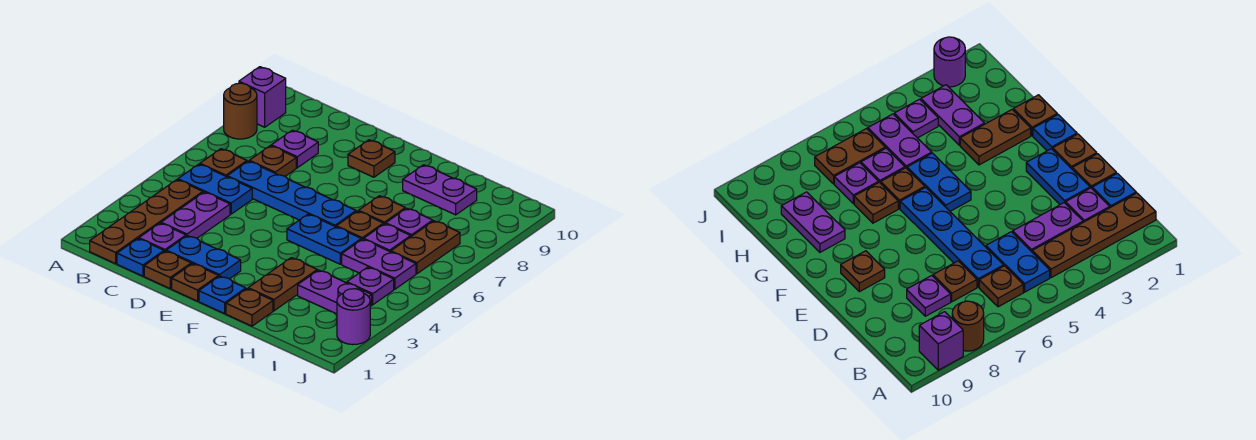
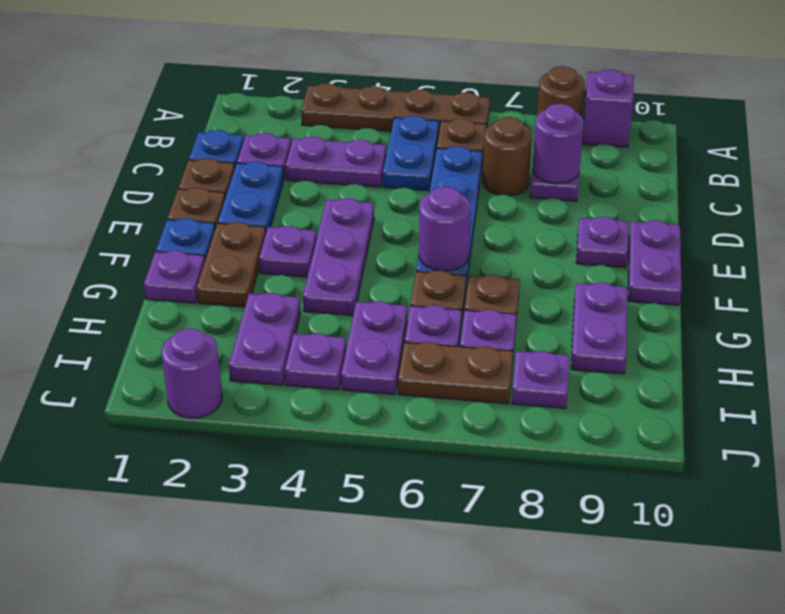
brown 1x4 plate [90,180,203,264] -> brown 1x4 plate moved to [301,83,490,131]
brown 1x1 plate [249,146,296,176] -> brown 1x1 round brick [483,117,532,196]
none -> purple 1x1 round brick [532,104,584,184]
none -> purple 1x3 plate [303,198,374,316]
brown 1x1 plate [348,140,395,177] -> purple 1x1 plate [576,217,628,268]
none -> purple 1x2 plate [628,220,682,305]
none -> purple 1x1 plate [259,226,317,277]
blue 1x2 plate [287,214,361,264] -> none
none -> purple 1x1 round brick [419,187,471,271]
brown 1x1 plate [226,289,273,326] -> purple 1x1 plate [144,251,205,303]
brown 1x2 plate [248,258,317,311] -> brown 1x2 plate turned to [197,222,266,307]
none -> purple 1x1 plate [512,351,570,408]

